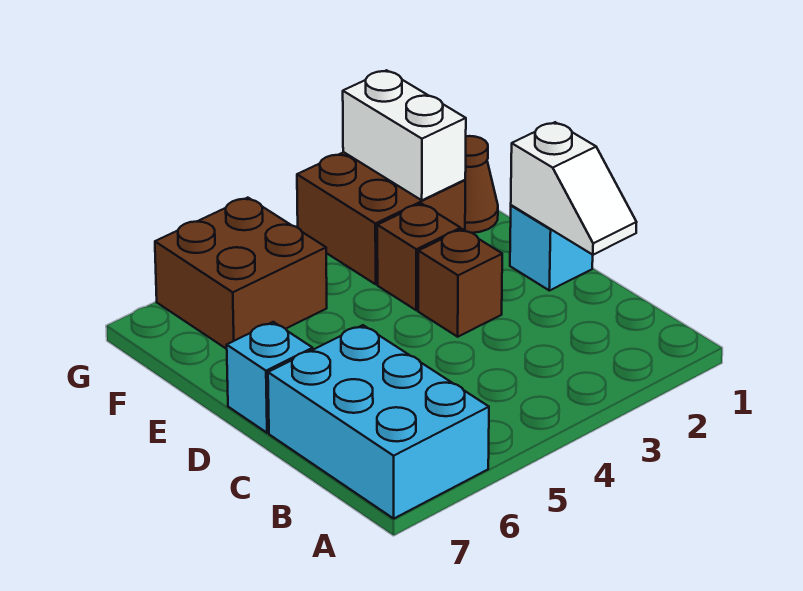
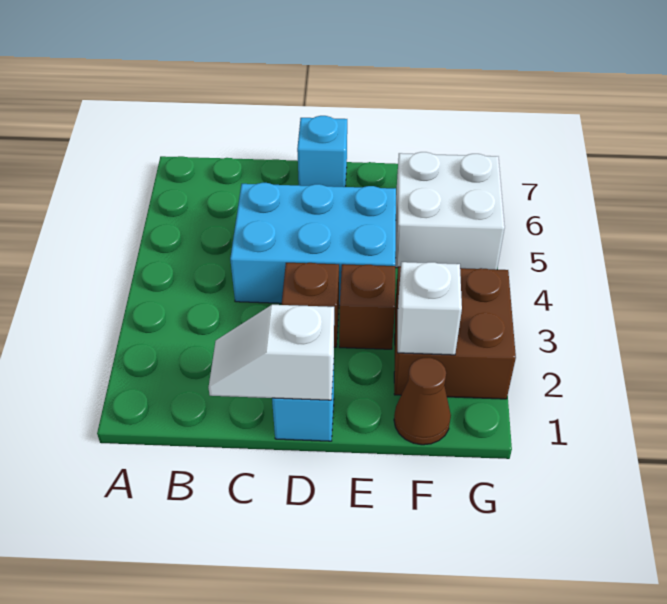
cyan 2x3 brick [268,325,489,518] -> cyan 2x3 brick moved to [230,183,396,305]
white 1x2 brick [343,70,466,200] -> white 1x1 brick [398,262,462,355]
brown 2x2 brick [155,198,327,349] -> white 2x2 brick [395,152,505,270]

